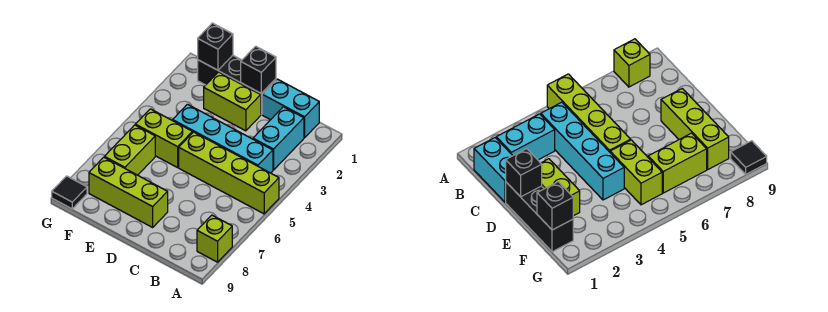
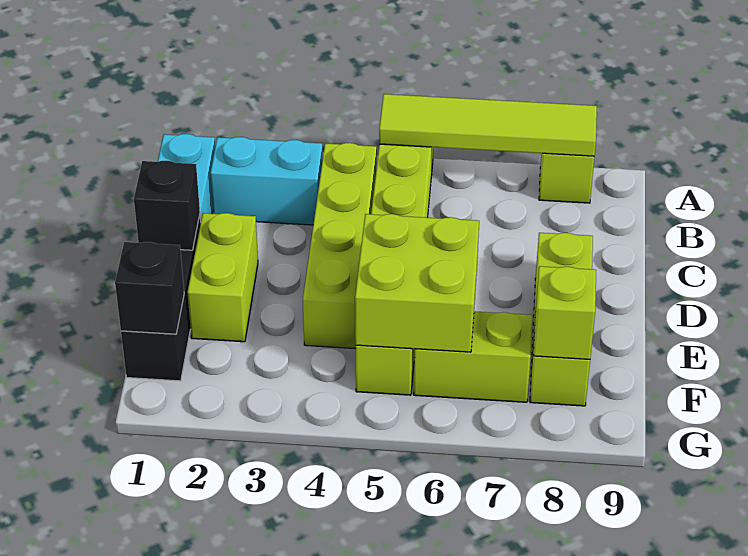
none -> lime 1x4 tile [379,94,597,156]
cyan 1x4 brick [173,104,273,173] -> lime 1x4 brick [303,143,377,349]
none -> lime 2x2 brick [355,214,479,352]
none -> lime 1x1 brick [533,266,596,359]
black 1x1 tile [52,176,87,209] -> none

